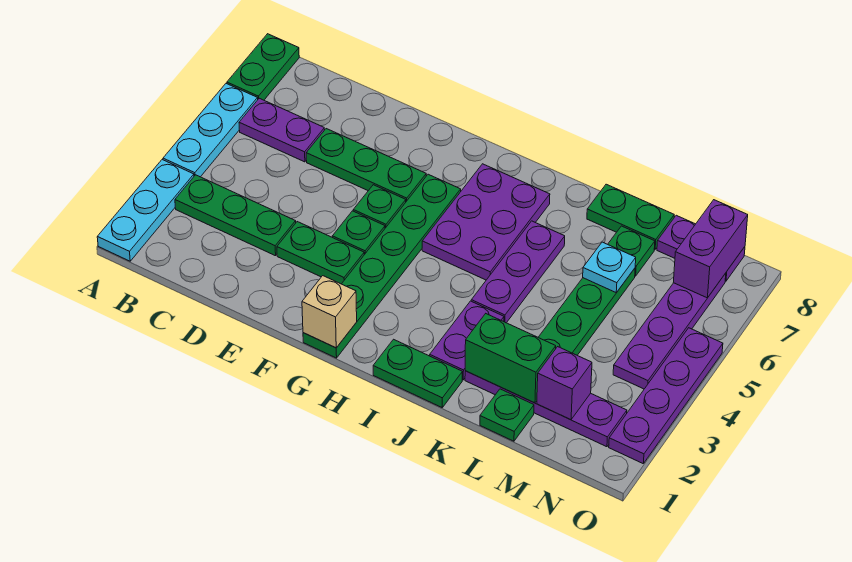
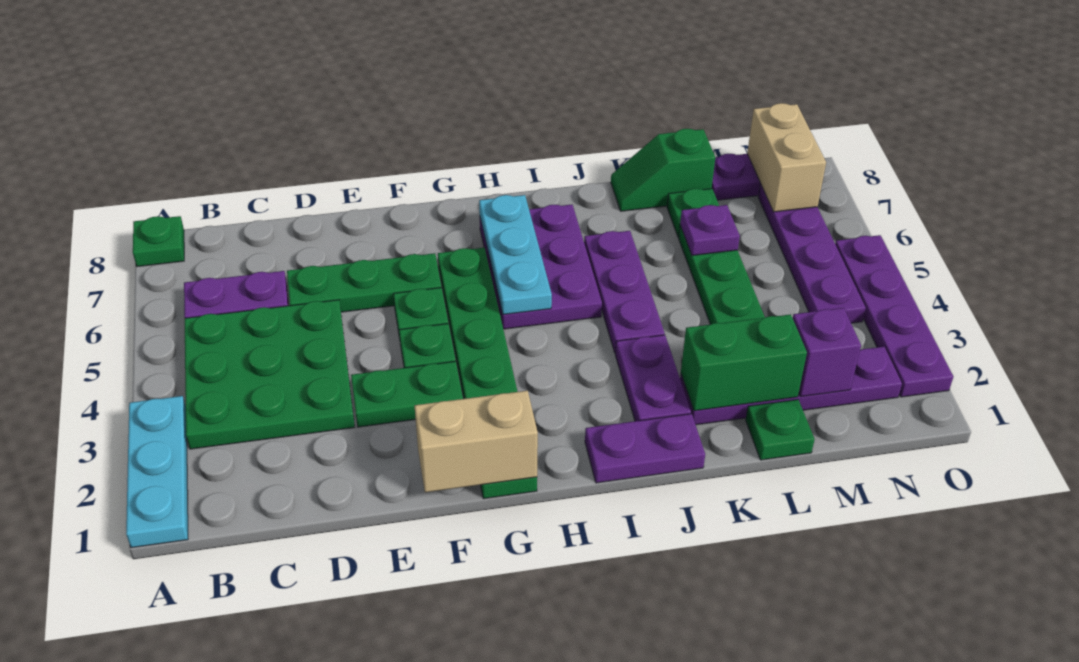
cyan 1x3 plate [163,84,258,177] -> cyan 1x3 plate moved to [479,195,552,315]
green 1x2 plate [227,34,299,100] -> green 1x1 plate [133,216,184,267]
green 1x3 plate [175,175,296,256] -> green 3x3 plate [185,300,355,449]
tan 1x1 brick [302,276,357,348] -> tan 1x2 brick [414,391,538,492]
green 1x2 plate [373,339,462,407] -> purple 1x2 plate [585,414,705,483]
green 1x2 plate [587,184,674,249] -> green 1x2 slope [611,129,715,211]
cyan 1x1 plate [583,242,636,293] -> purple 1x1 plate [680,205,740,256]
purple 1x2 brick [673,200,748,298] -> tan 1x2 brick [747,103,826,212]

